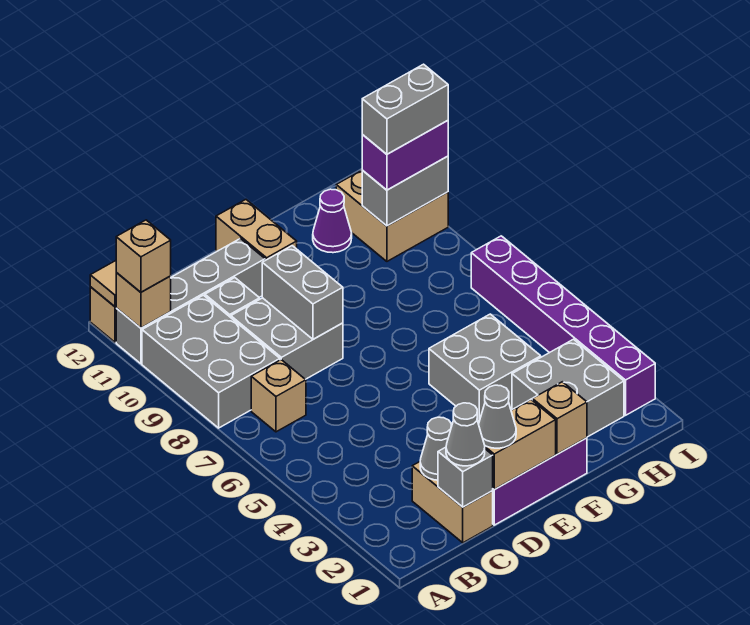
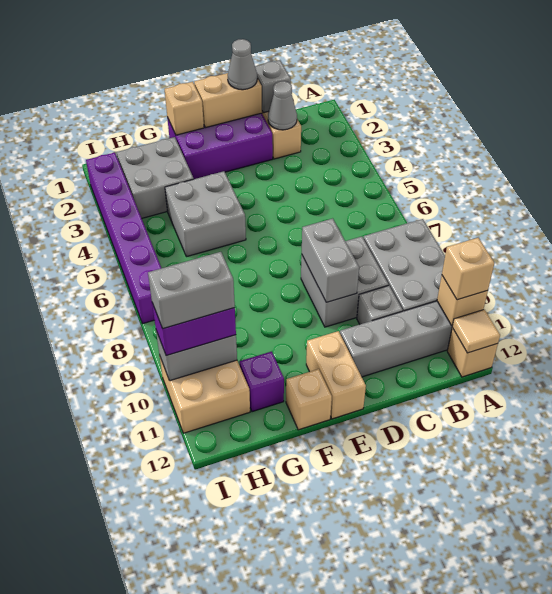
tan 1x1 brick [251,360,306,432] -> tan 1x1 brick moved to [286,369,332,430]
grey 1x1 cone [446,403,485,466] -> none
purple 1x1 cone [313,189,352,253] -> purple 1x1 brick [240,351,284,412]

